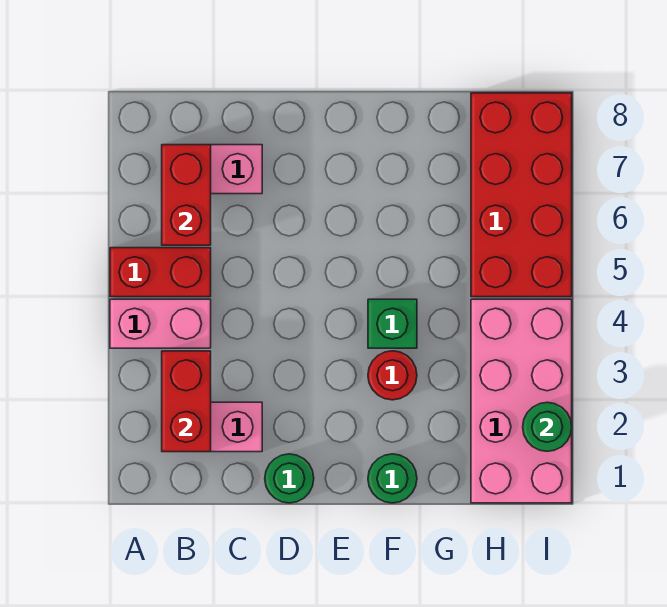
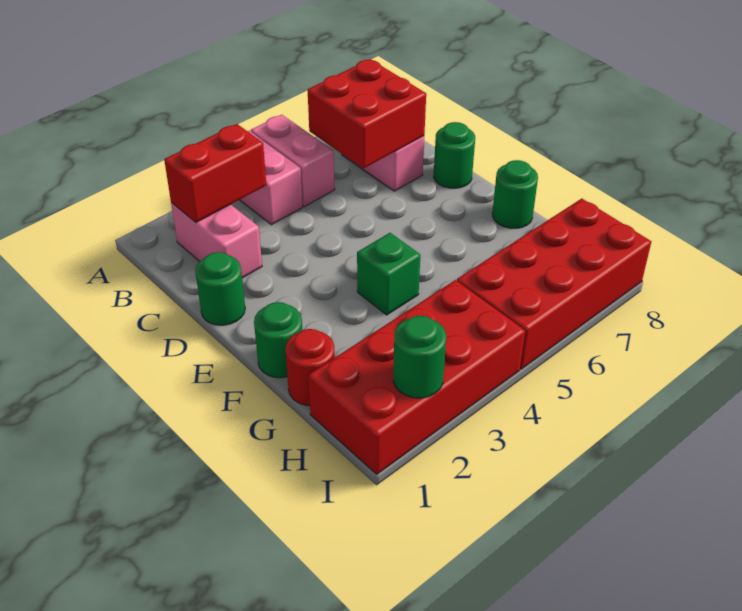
red 1x2 brick [110,248,211,297] -> pink 1x2 brick [251,115,335,206]
red 1x2 brick [162,145,211,245] -> red 2x2 brick [308,59,426,169]
none -> green 1x1 round brick [434,122,475,188]
red 1x1 round brick [368,351,417,400] -> red 1x1 round brick moved to [286,329,335,406]
none -> green 1x1 round brick [492,160,538,228]
pink 2x4 brick [471,299,572,503] -> red 2x4 brick [308,280,525,474]

